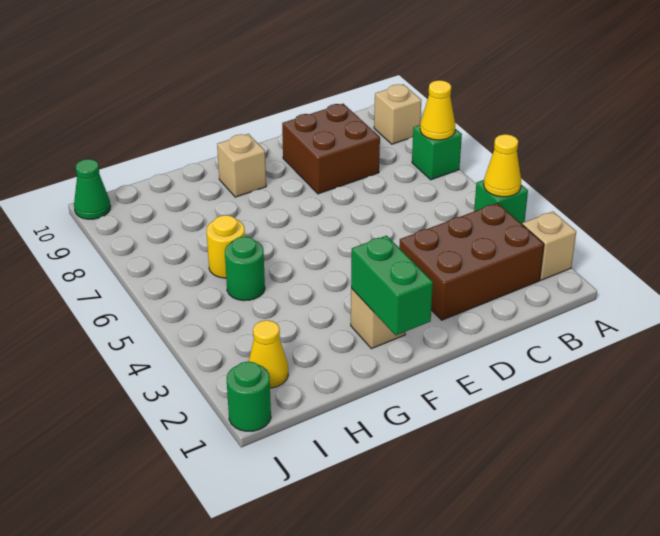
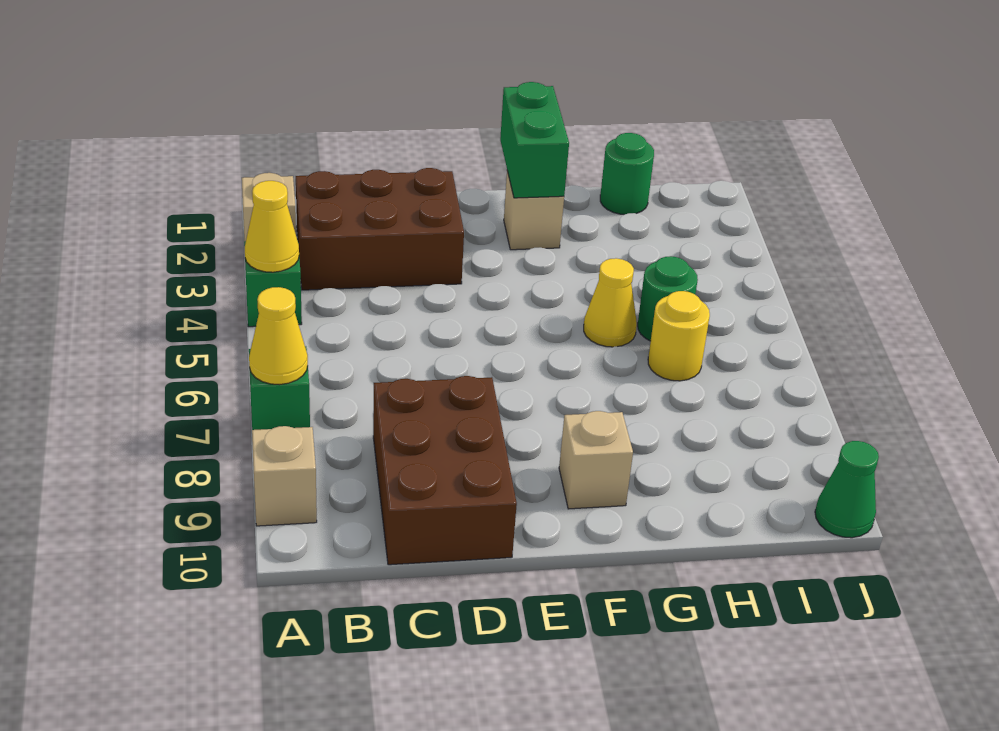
brown 2x2 brick [282,104,380,194] -> brown 2x3 brick [373,376,517,565]
yellow 1x1 cone [249,320,288,388] -> yellow 1x1 cone moved to [584,258,637,347]
green 1x1 round brick [227,361,271,431] -> green 1x1 round brick moved to [600,133,654,214]

